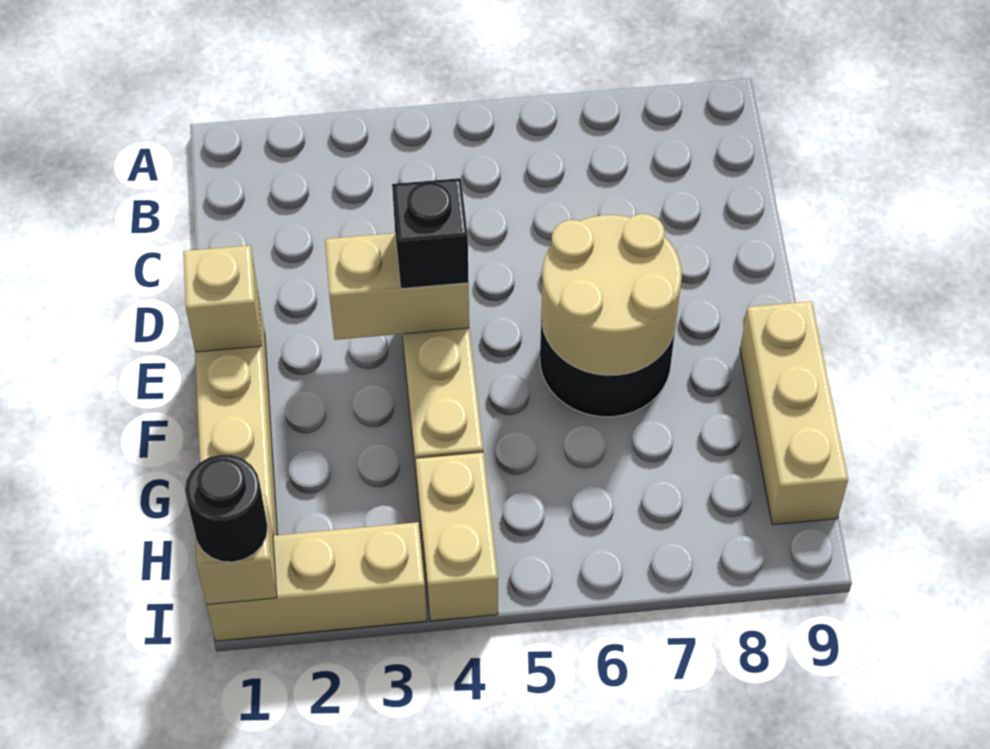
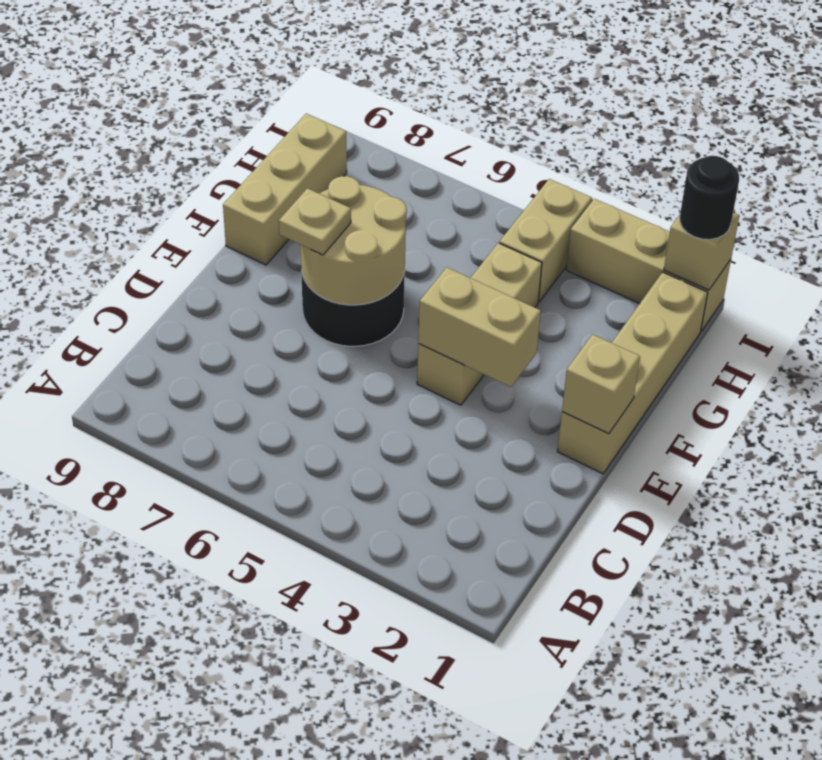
black 1x1 brick [392,178,469,289] -> none
none -> tan 1x1 plate [279,188,351,255]

